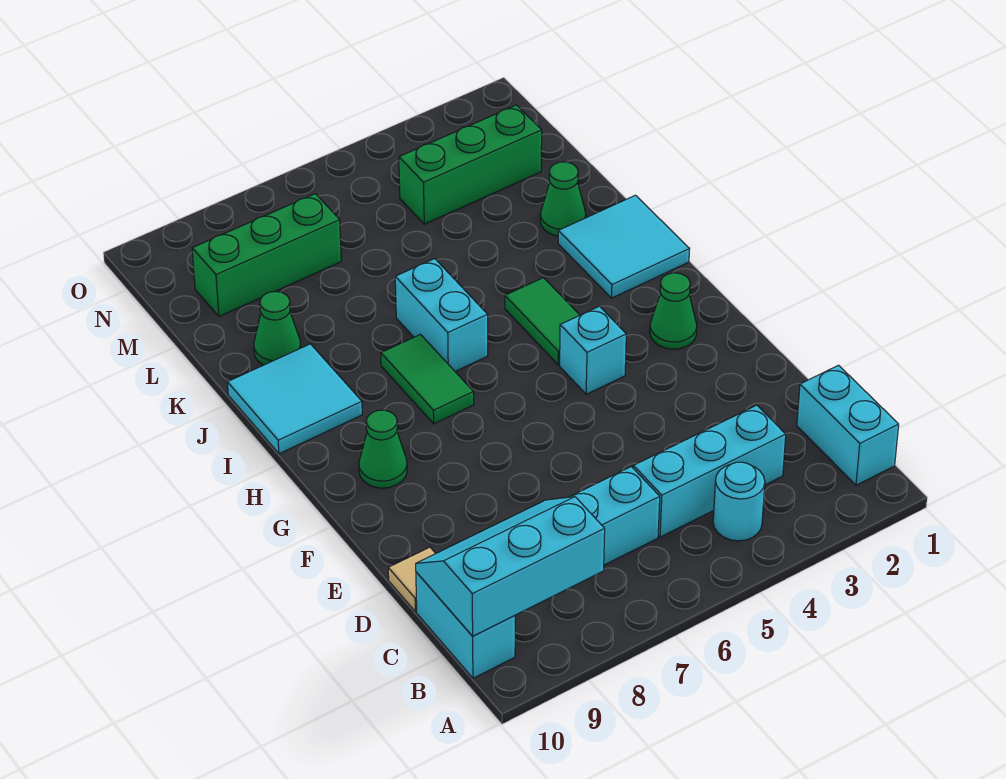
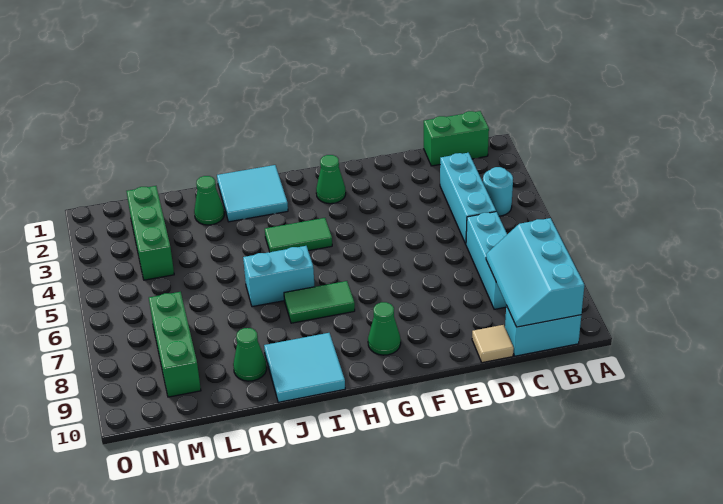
cyan 1x2 brick [797,365,899,485] -> green 1x2 brick [424,111,489,166]
cyan 1x1 brick [560,306,626,394] -> none

